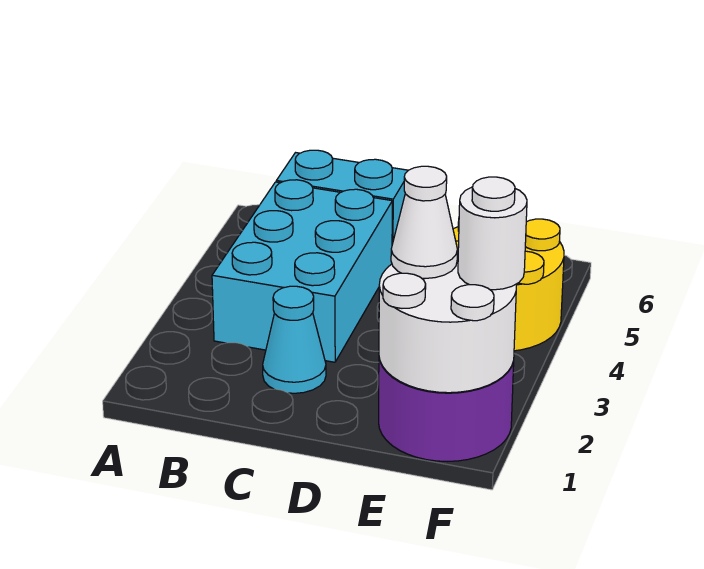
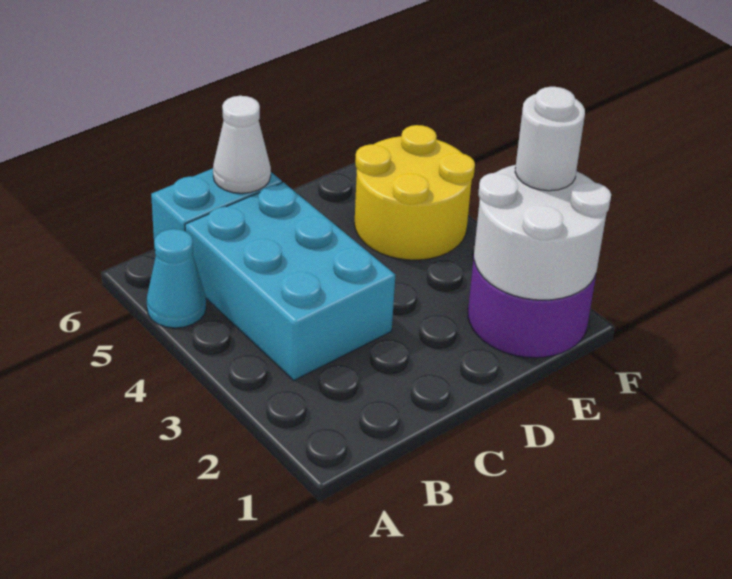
cyan 1x1 cone [263,286,326,393] -> cyan 1x1 cone moved to [147,229,206,328]
white 1x1 cone [391,166,457,278] -> white 1x1 cone moved to [213,96,271,193]

